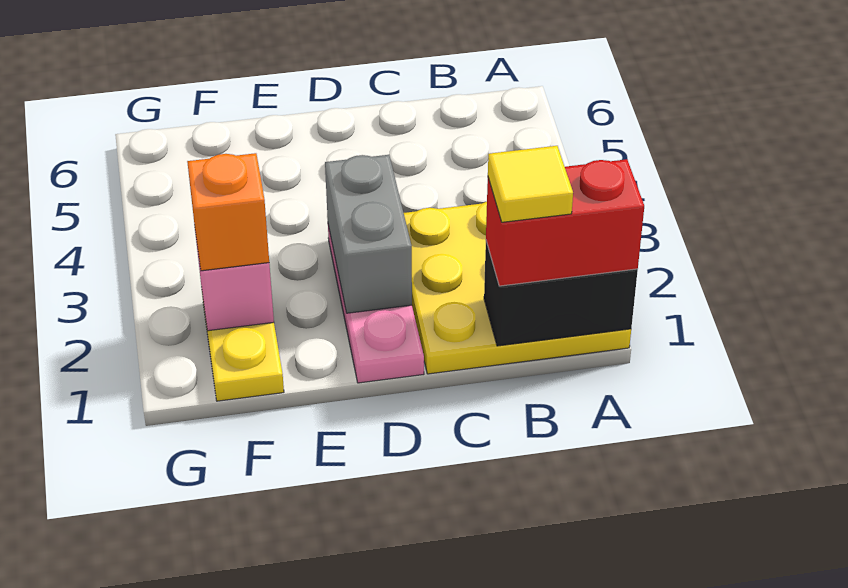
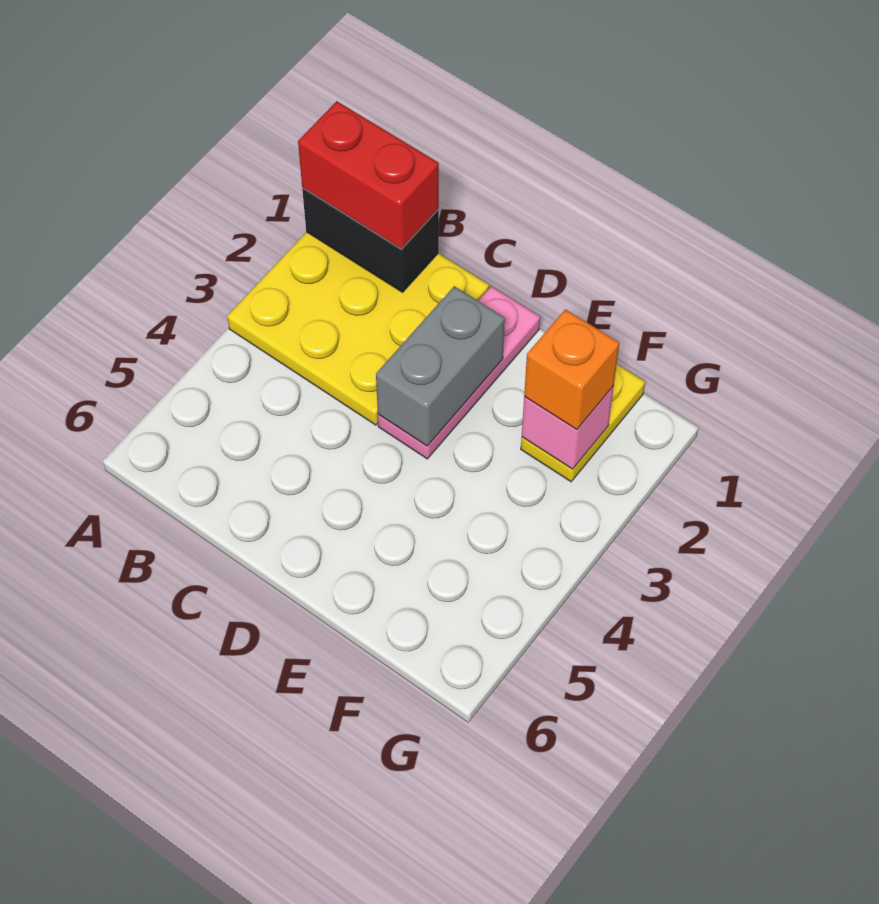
yellow 1x1 tile [488,146,573,222] -> none

